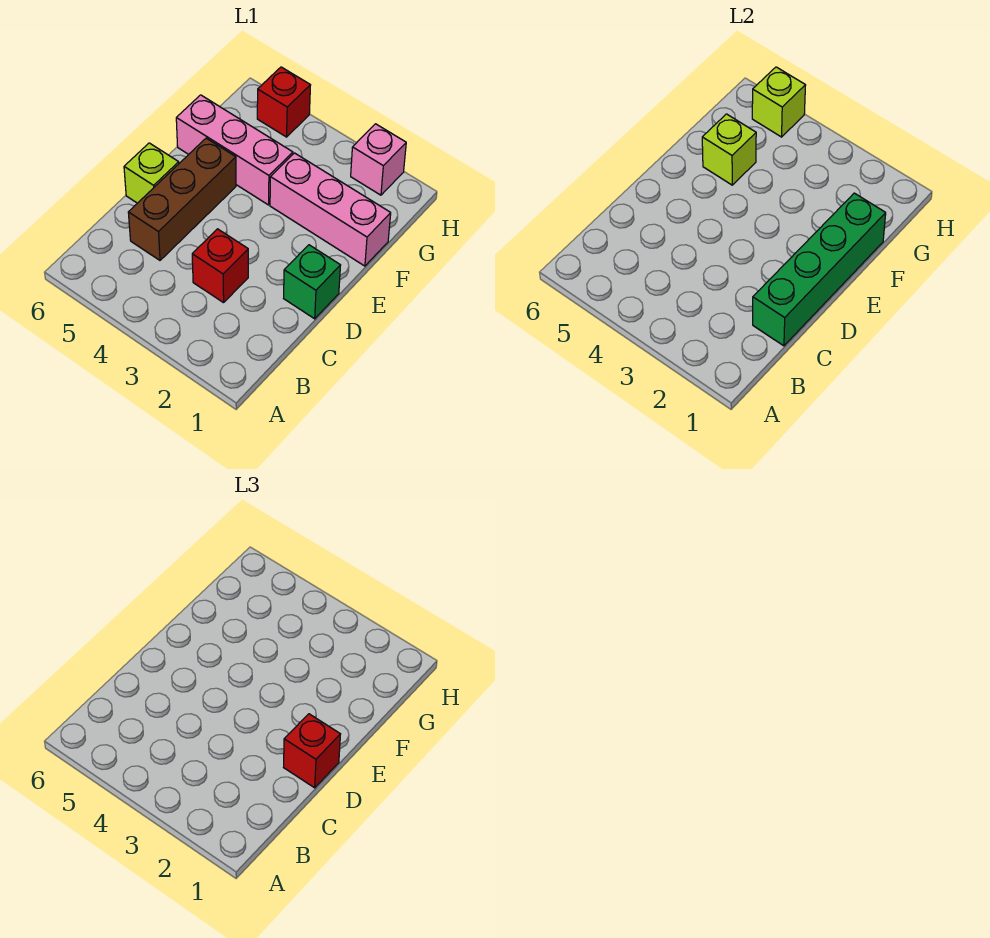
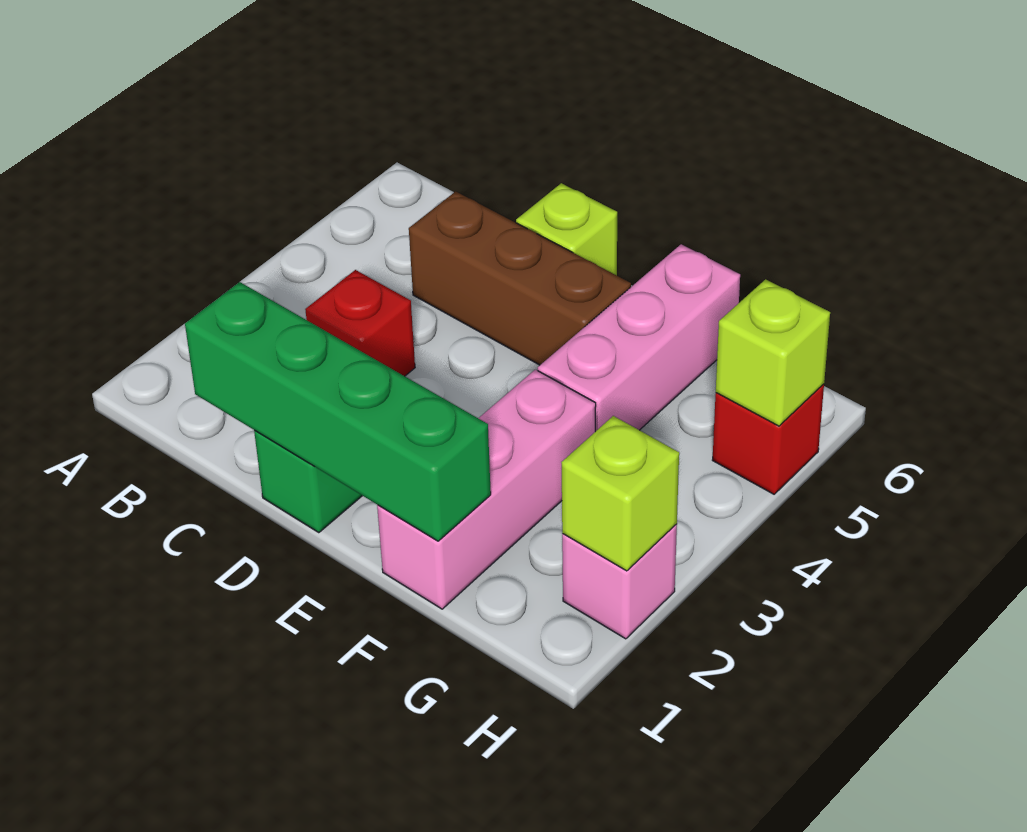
red 1x1 brick [284,714,341,788] -> none
lime 1x1 brick [702,114,756,185] -> lime 1x1 brick moved to [561,416,679,571]

